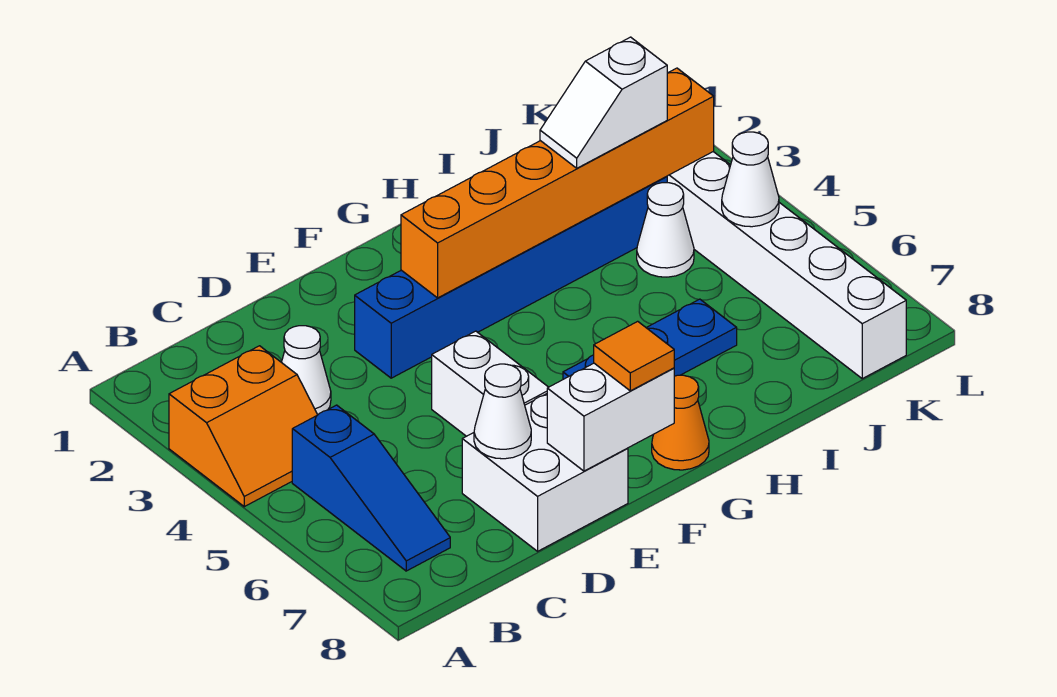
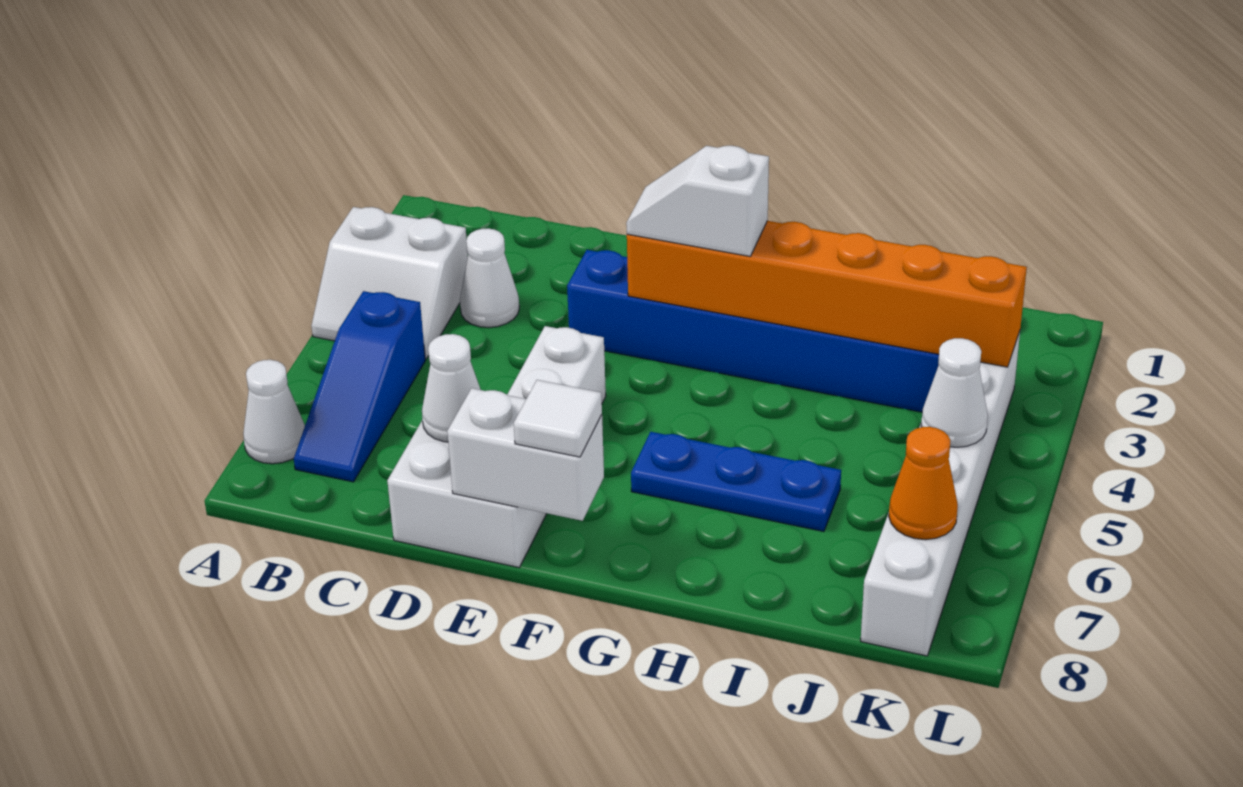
orange 2x2 slope [169,346,317,507] -> white 2x2 slope [311,207,468,359]
orange 1x1 tile [594,321,674,391] -> white 1x1 tile [514,380,602,457]
orange 1x1 cone [652,375,709,470] -> orange 1x1 cone moved to [889,427,958,540]
white 1x2 slope [540,37,667,168] -> white 1x2 slope moved to [626,146,769,256]
white 1x1 cone [637,183,694,277] -> white 1x1 cone moved to [243,360,305,464]

